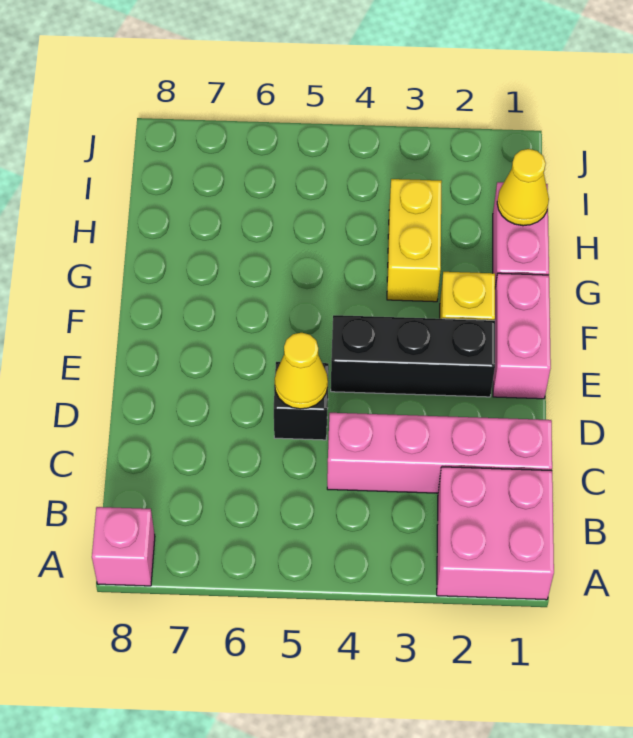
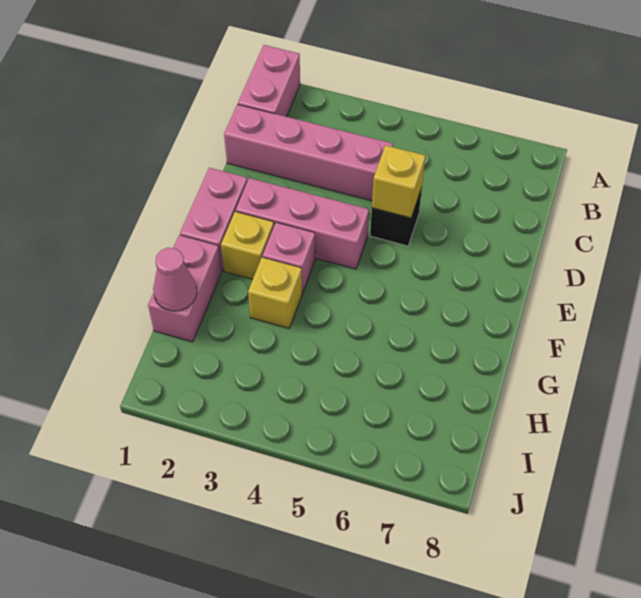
pink 2x2 brick [437,467,554,600] -> pink 1x2 brick [238,45,300,117]
pink 1x1 brick [92,507,155,586] -> pink 1x1 brick moved to [262,222,315,293]
yellow 1x1 cone [275,333,328,409] -> yellow 1x1 brick [372,145,426,218]
black 1x3 brick [331,315,495,397] -> pink 1x3 brick [236,178,369,269]
yellow 1x2 brick [387,179,442,302] -> yellow 1x1 brick [248,257,302,328]
yellow 1x1 cone [497,149,549,226] -> pink 1x1 cone [153,248,197,311]

